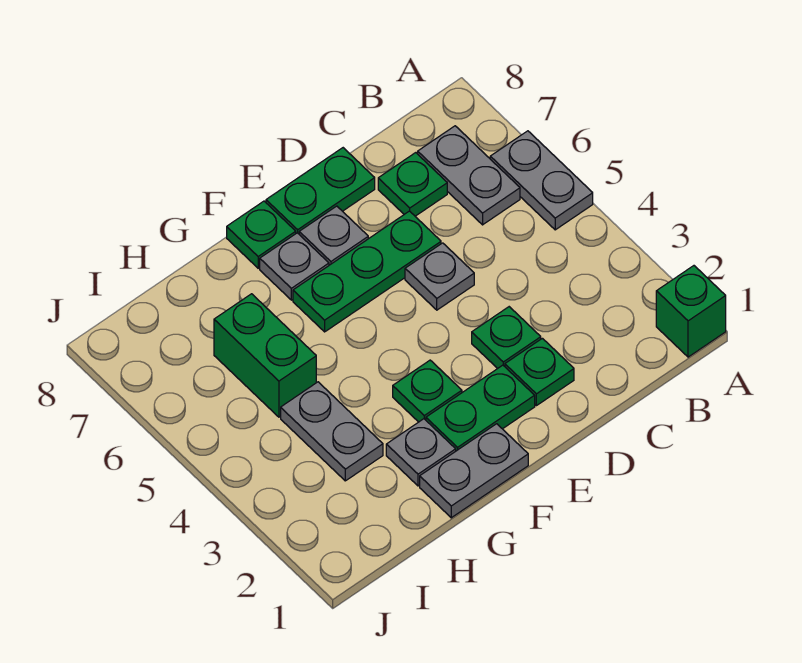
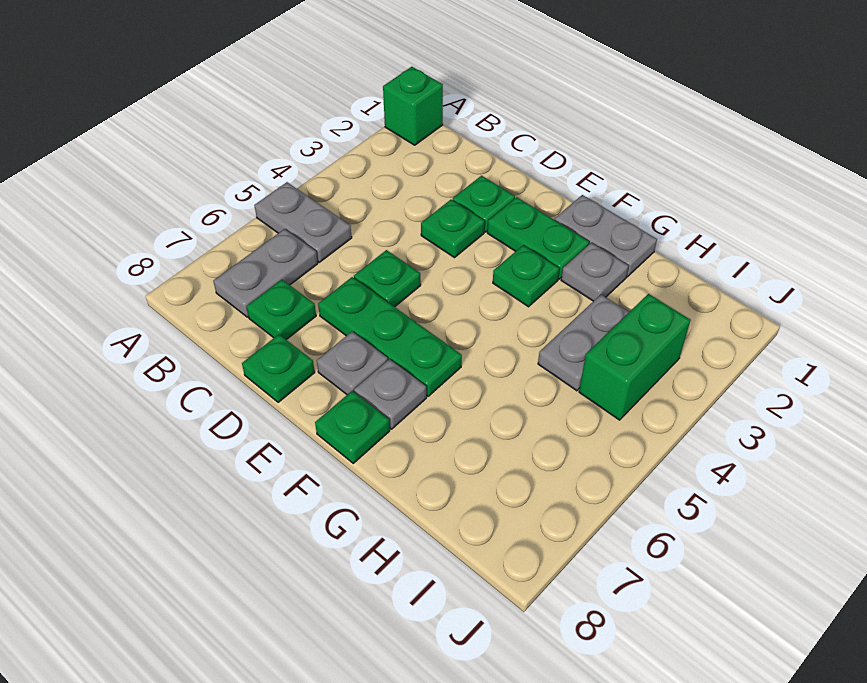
grey 1x2 plate [490,131,593,230] -> grey 1x2 plate turned to [254,182,352,262]
grey 1x1 plate [405,243,474,310] -> green 1x1 plate [354,250,421,307]
green 1x2 plate [266,148,375,234] -> green 1x1 plate [242,334,315,402]
green 1x2 brick [214,294,316,417] -> green 1x2 brick moved to [579,294,690,420]

